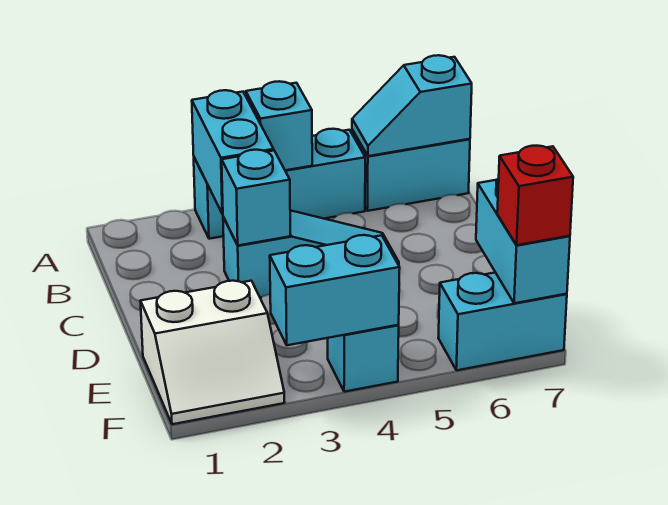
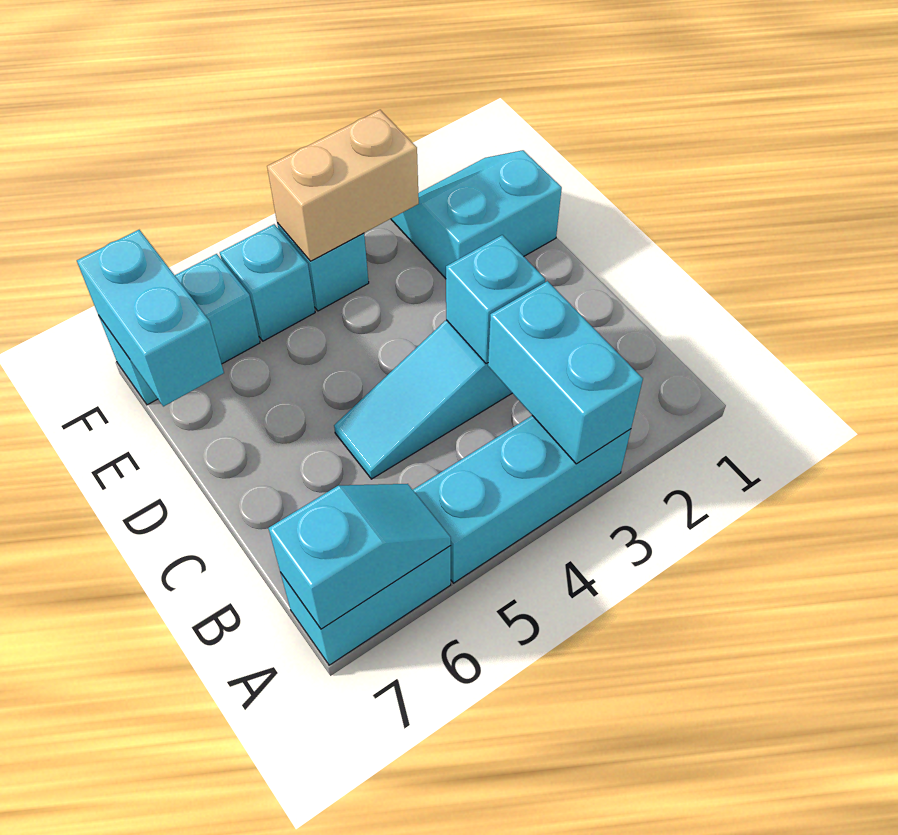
cyan 1x1 brick [246,81,312,170] -> cyan 1x1 brick moved to [220,224,315,341]
white 2x2 slope [141,281,285,424] -> cyan 2x2 slope [391,150,562,279]
cyan 1x2 brick [270,235,400,345] -> tan 1x2 brick [267,110,419,261]
red 1x1 brick [497,146,573,245] -> none

